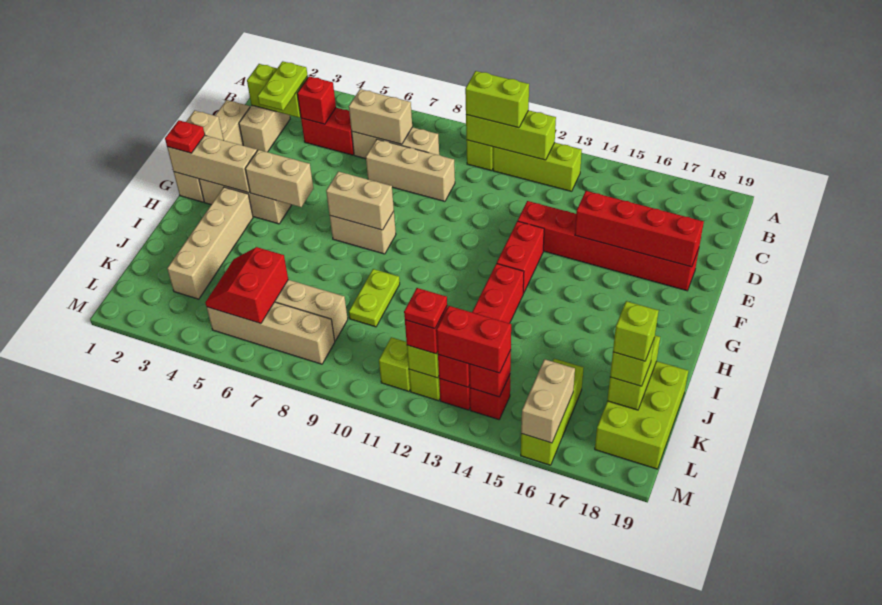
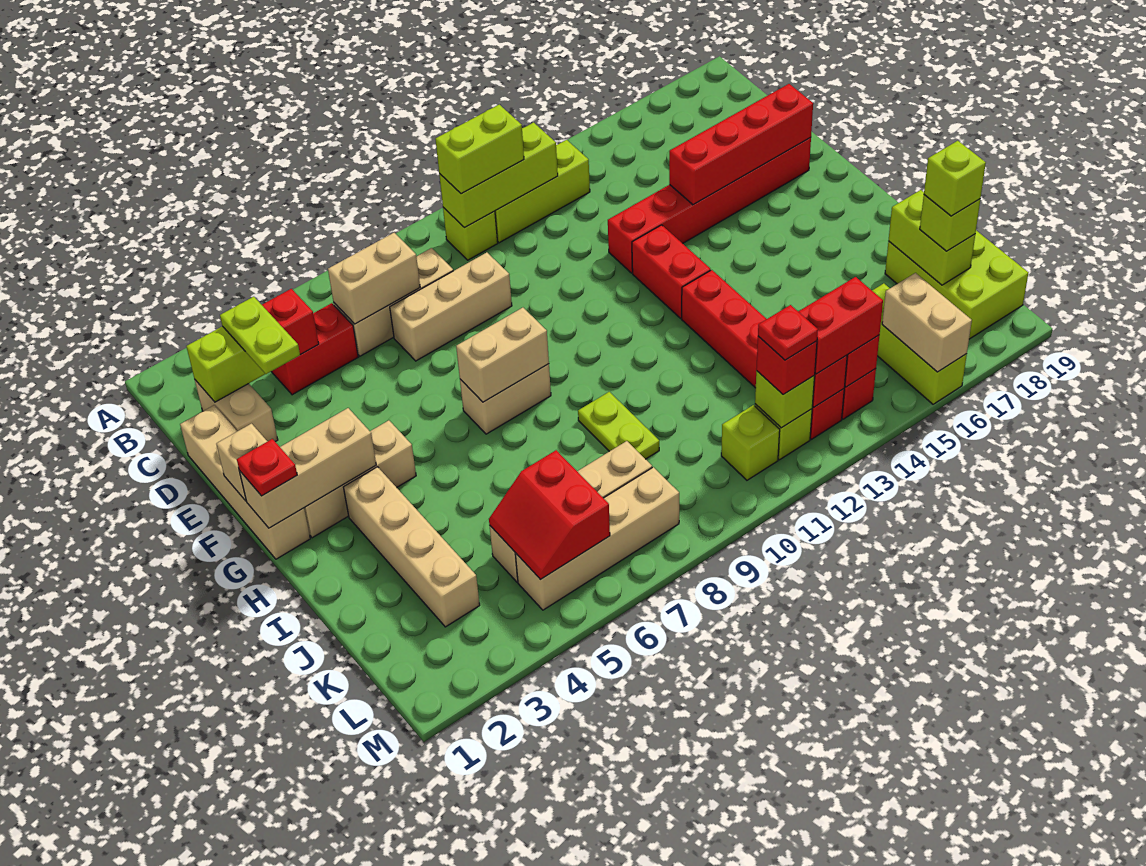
tan 1x2 brick [245,150,313,207] -> none

